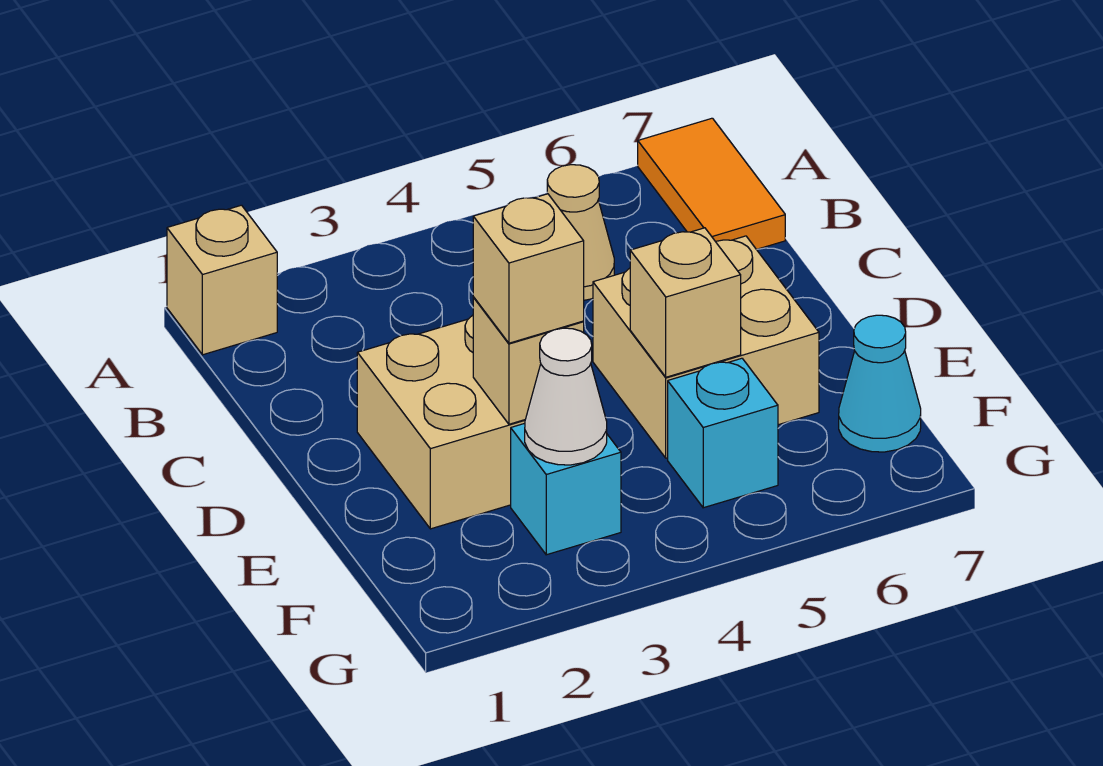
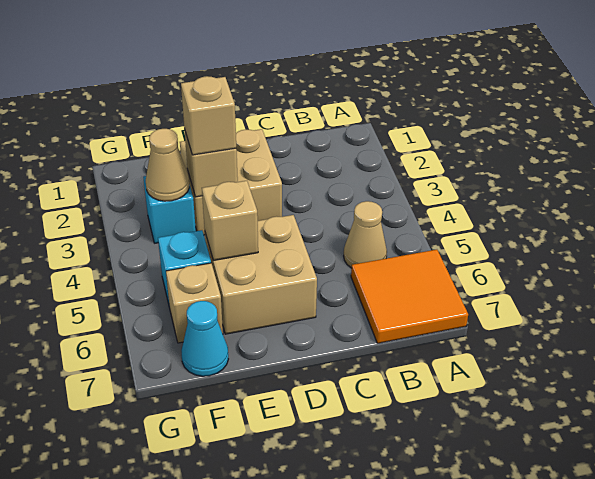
tan 1x1 brick [167,205,277,355] -> tan 1x1 brick moved to [166,263,223,343]
orange 1x2 tile [638,118,785,249] -> orange 2x2 tile [351,250,468,343]
white 1x1 cone [525,328,607,465] -> tan 1x1 cone [146,129,189,201]

